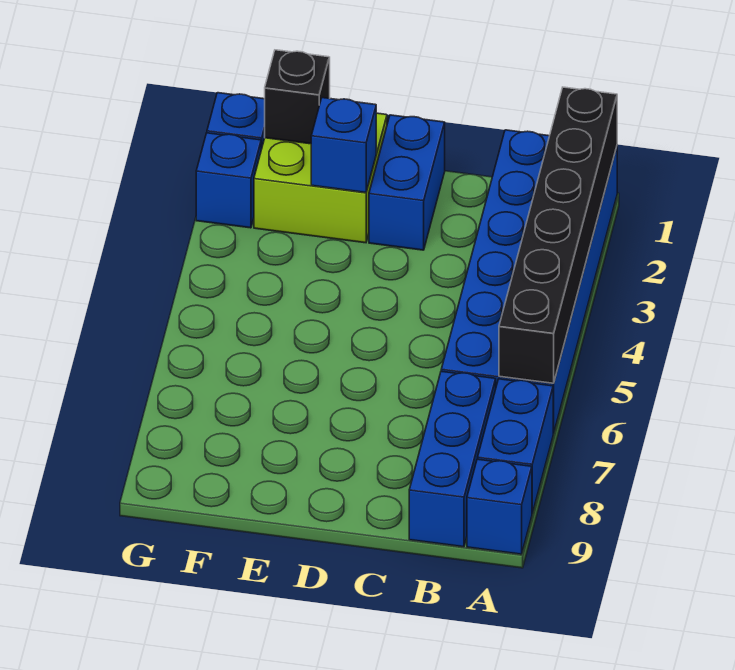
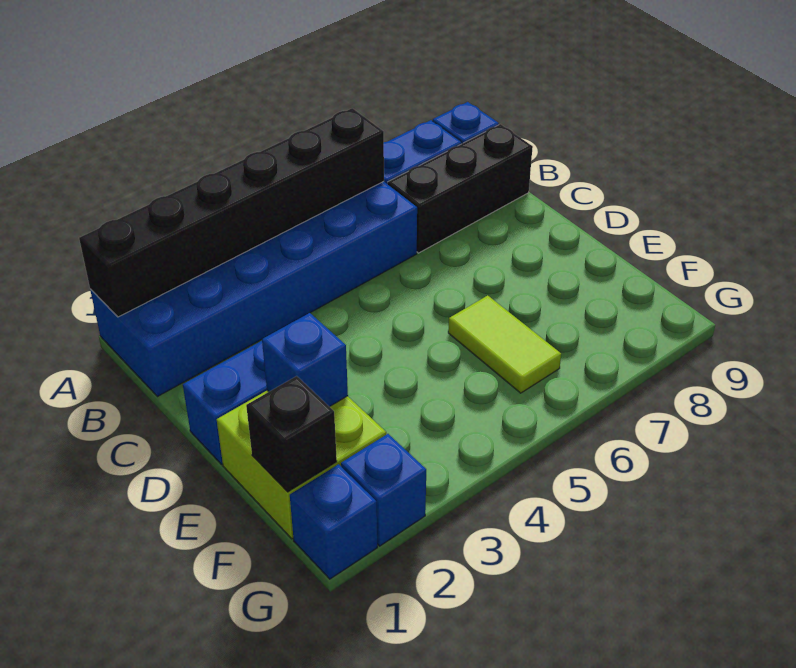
blue 1x3 brick [409,371,496,547] -> black 1x3 brick [388,124,533,253]
none -> lime 1x2 tile [448,295,561,393]

